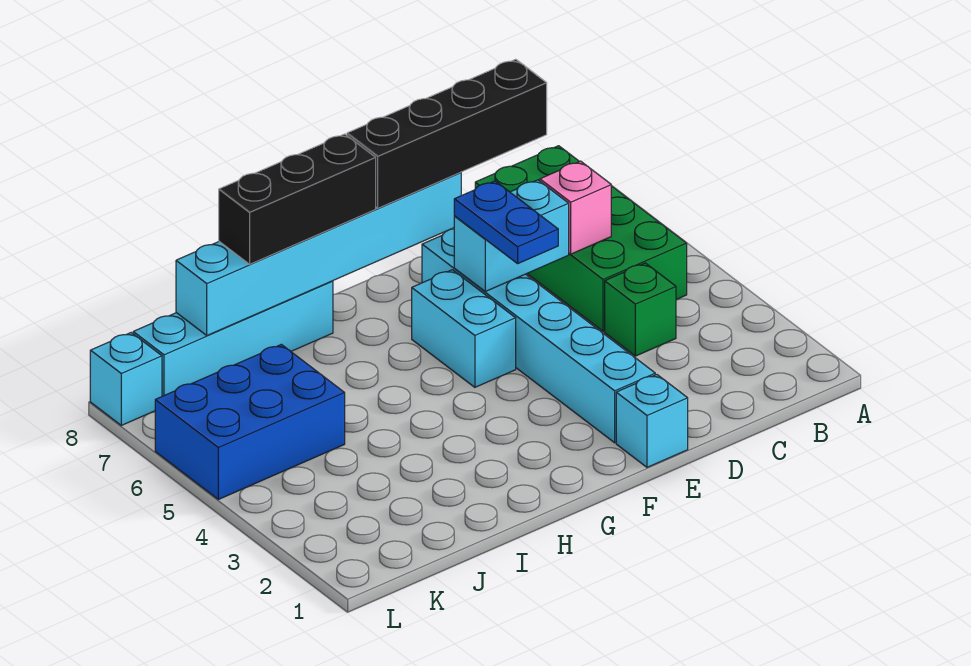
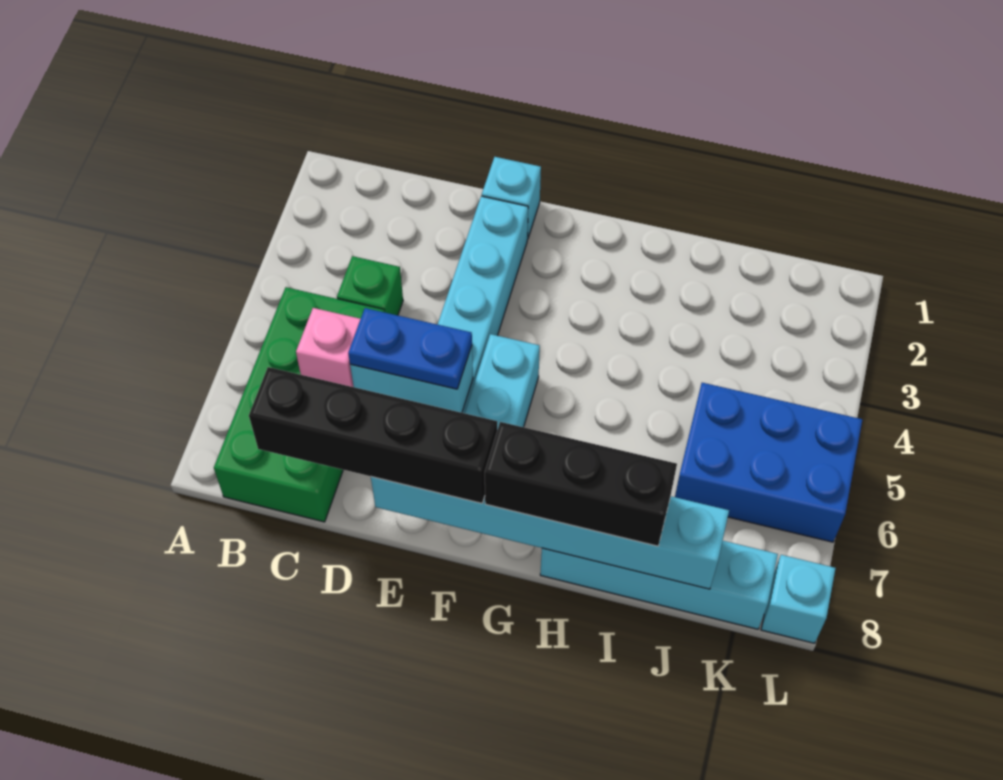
blue 1x2 plate [454,181,558,264] -> blue 1x2 plate turned to [348,308,472,389]

